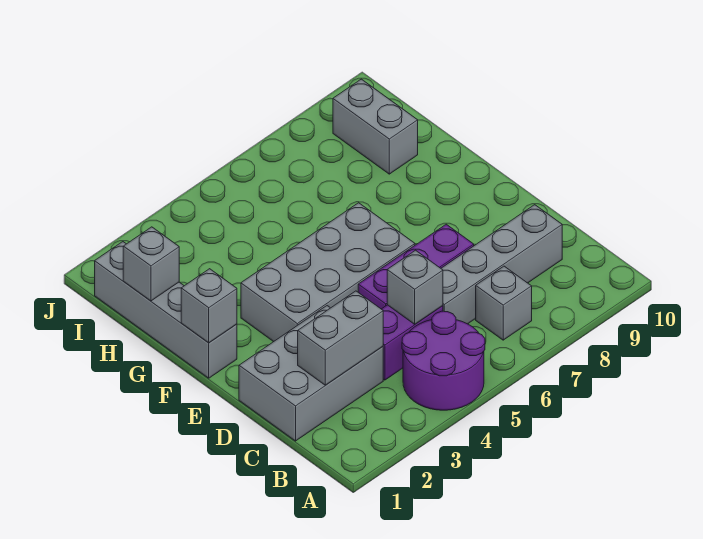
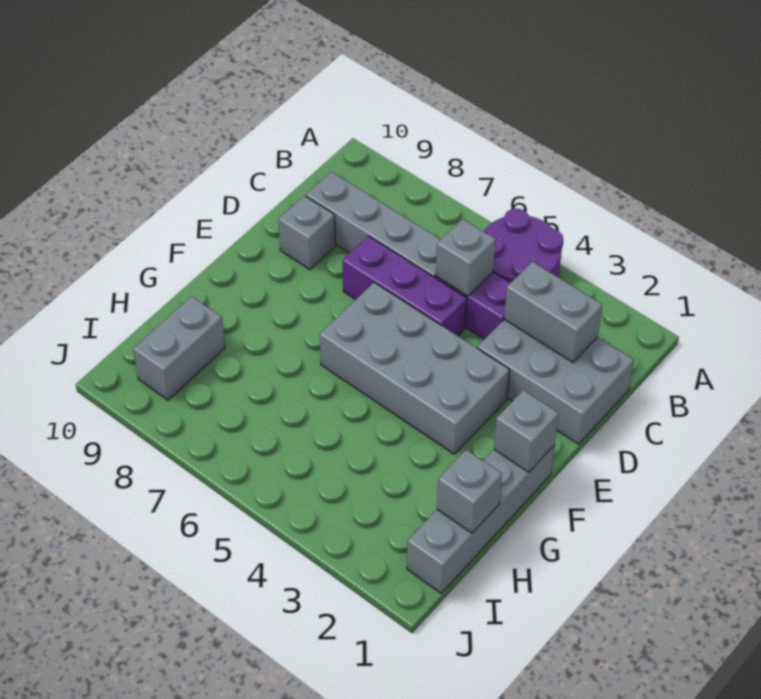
grey 1x1 brick [476,266,532,340] -> grey 1x1 brick moved to [278,196,335,270]

